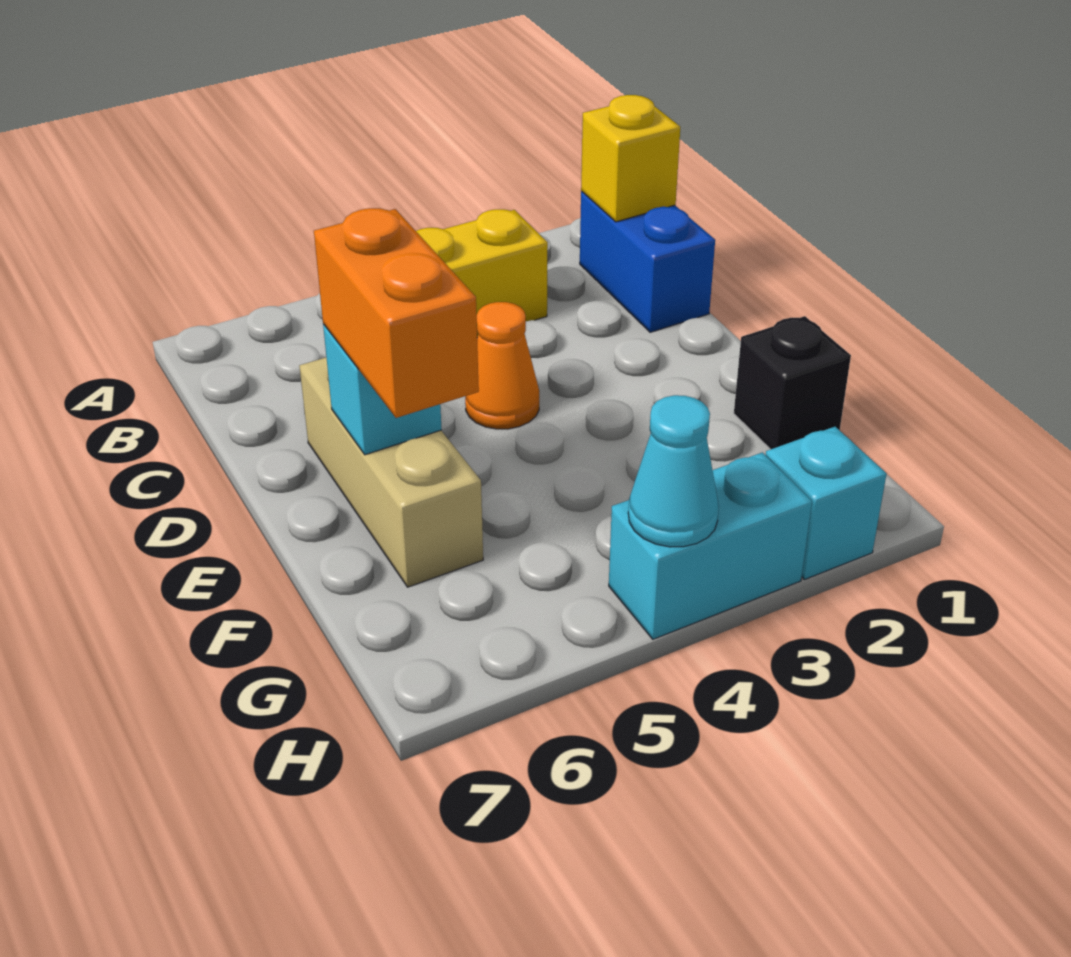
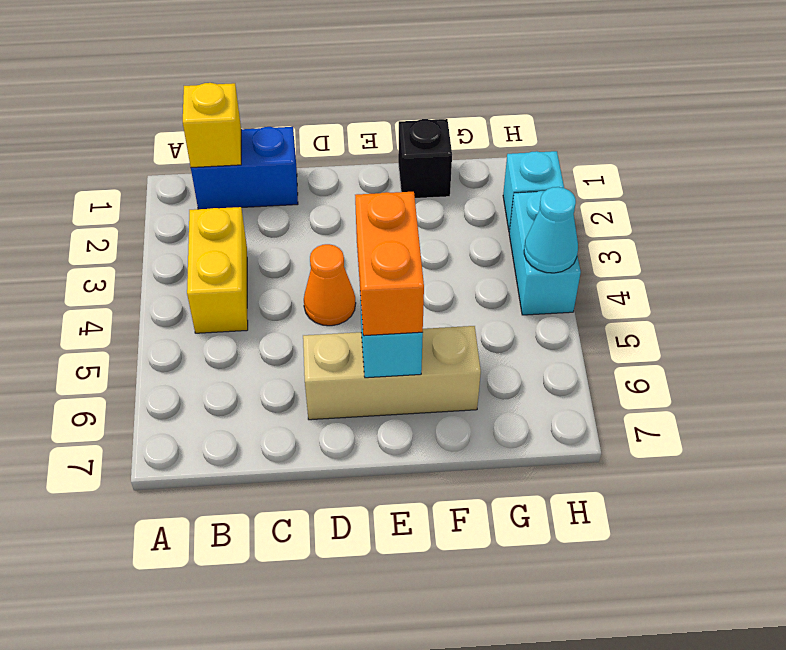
orange 1x2 brick [314,208,479,418] -> orange 1x2 brick turned to [355,192,424,336]

